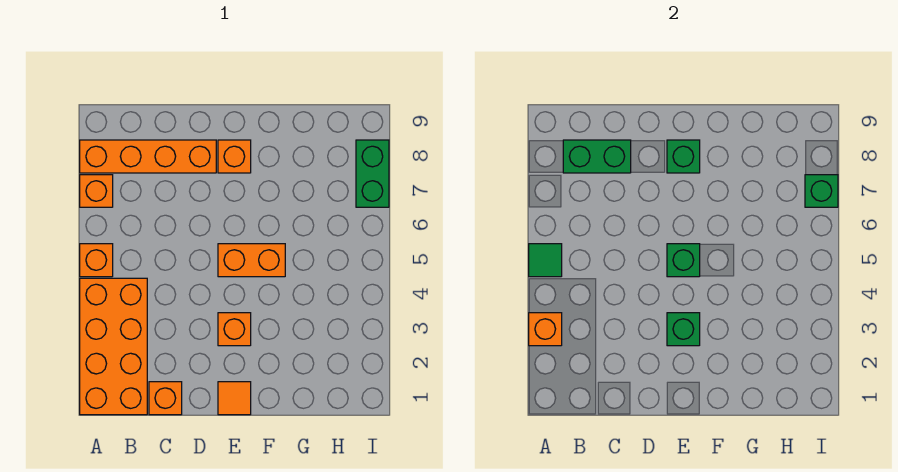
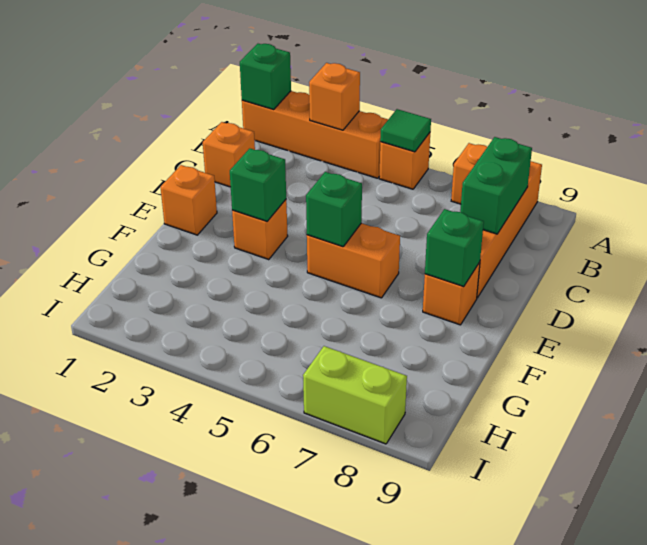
orange 2x4 brick [80,278,147,415] -> orange 1x4 brick [242,91,388,178]
orange 1x1 tile [218,382,251,415] -> orange 1x1 brick [161,165,217,235]
orange 1x2 brick [218,244,285,277] -> orange 1x2 brick turned to [307,223,400,298]
green 1x2 brick [356,140,389,207] -> lime 1x2 brick [303,346,407,444]
green 1x1 brick [805,175,838,207] -> green 1x1 brick moved to [240,44,291,109]

